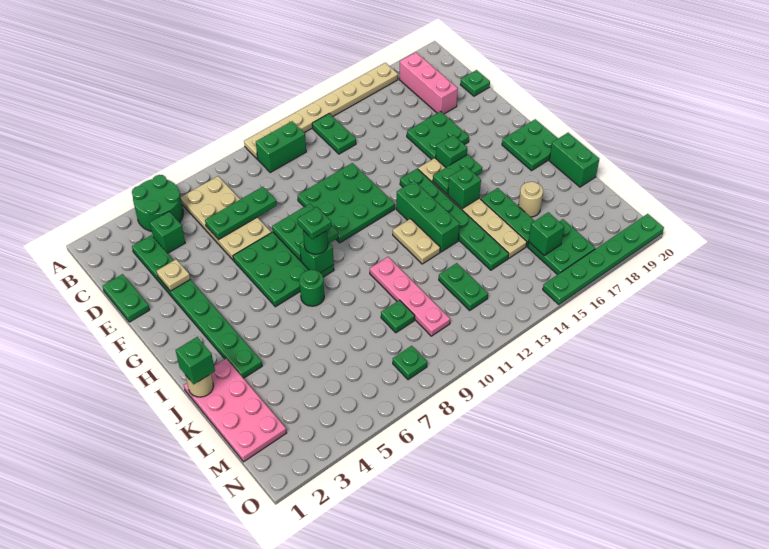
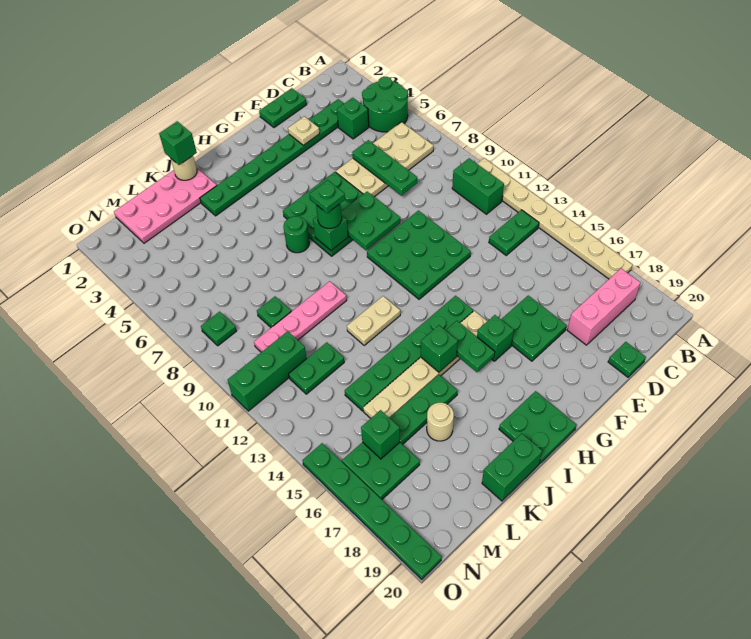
green 1x3 brick [396,181,460,252] -> green 1x3 brick moved to [227,331,307,411]

